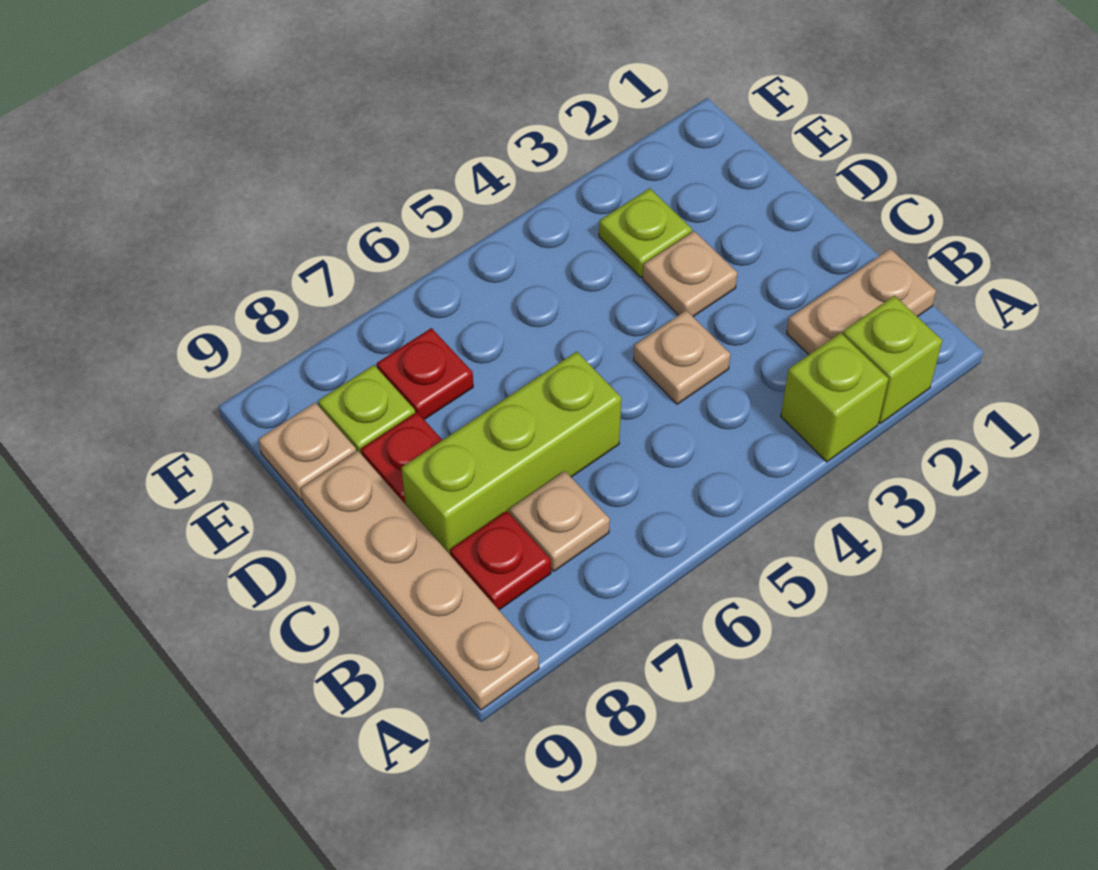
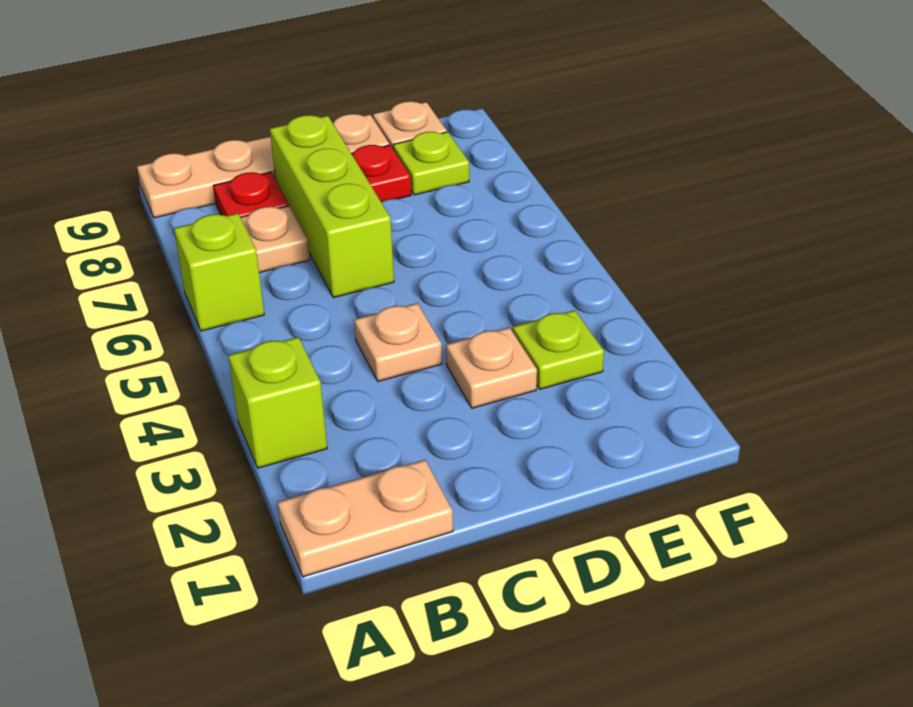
lime 1x1 brick [843,296,942,423] -> lime 1x1 brick moved to [174,213,264,331]
tan 1x2 plate [787,249,936,355] -> tan 1x2 plate turned to [278,460,453,577]
red 1x1 plate [377,328,473,419] -> none

